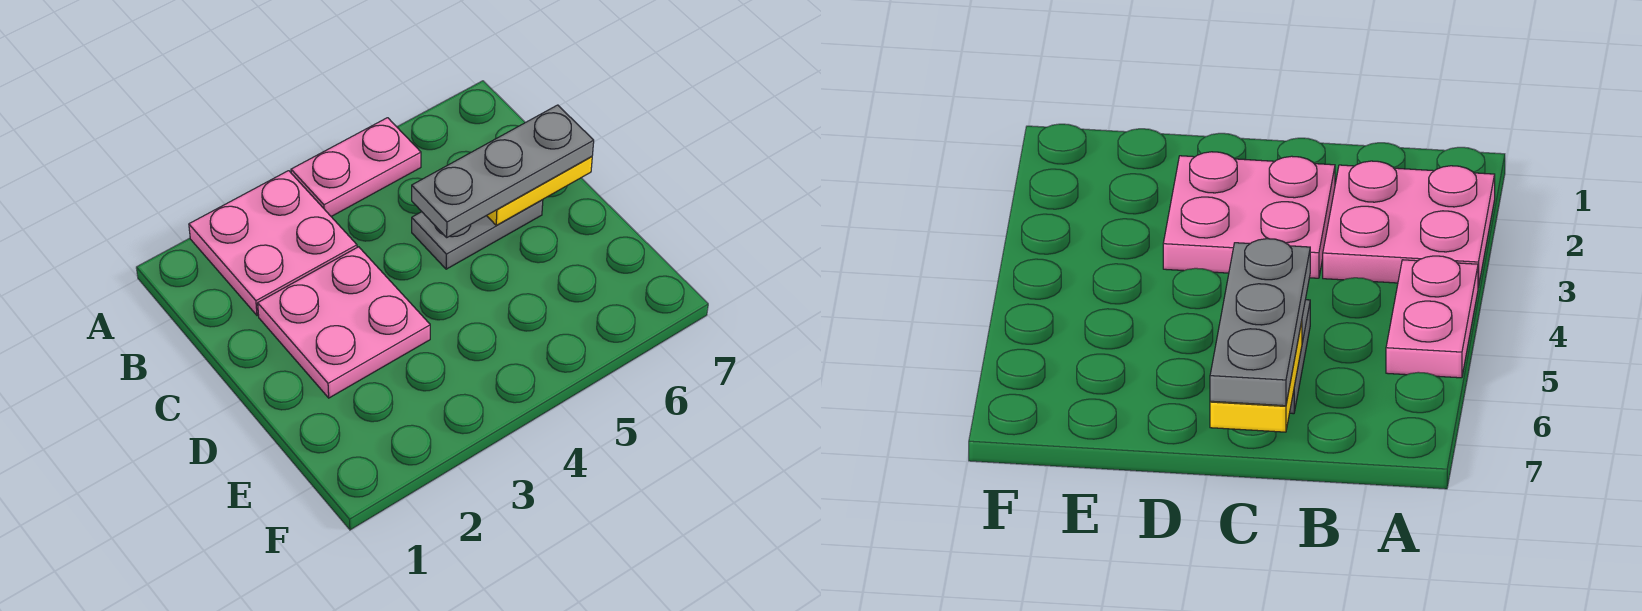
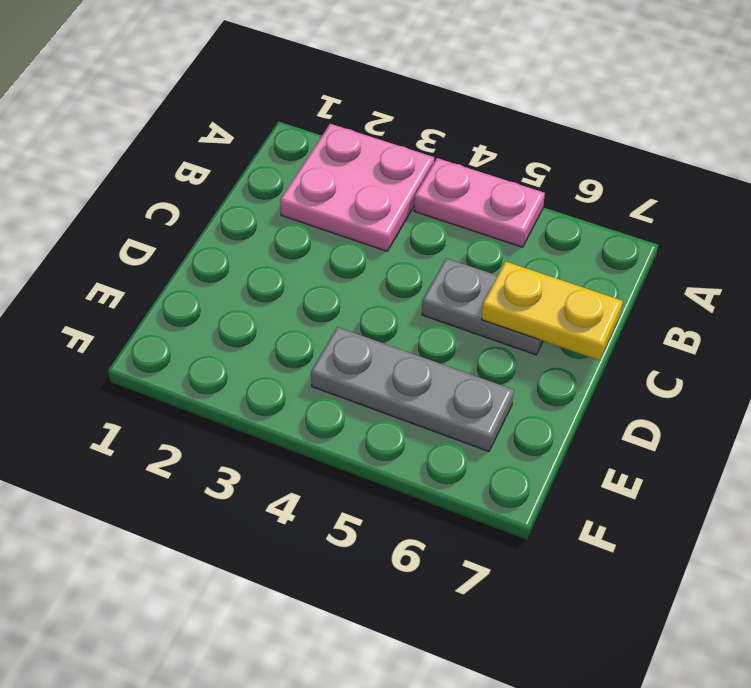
pink 2x2 plate [258,247,430,398] -> none
grey 1x3 plate [412,105,594,237] -> grey 1x3 plate moved to [311,327,514,451]

